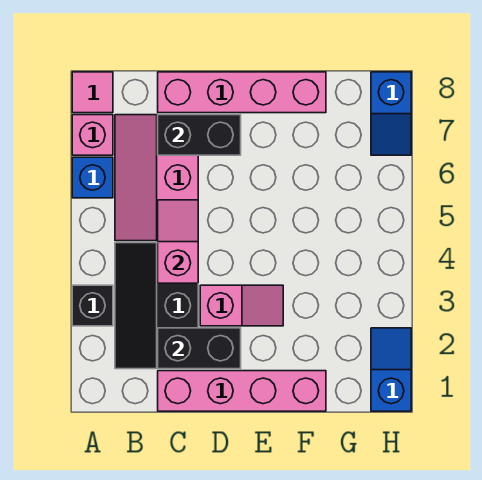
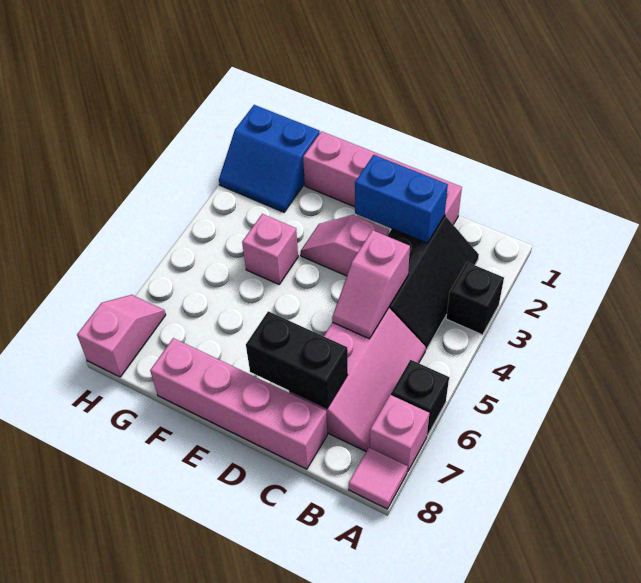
blue 1x1 brick [72,157,113,198] -> black 1x1 brick [391,360,449,435]
black 1x2 brick [158,328,241,369] -> blue 1x2 brick [355,155,448,243]
none -> pink 1x1 brick [242,214,298,284]
blue 1x2 slope [371,328,411,411] -> blue 2x2 slope [219,105,320,212]
blue 1x2 slope [371,72,411,155] -> pink 1x2 slope [77,295,166,377]

